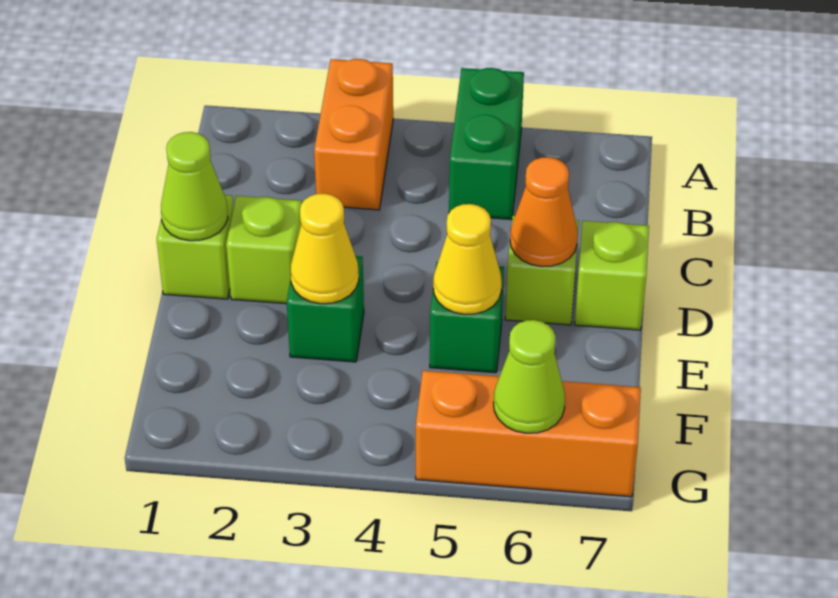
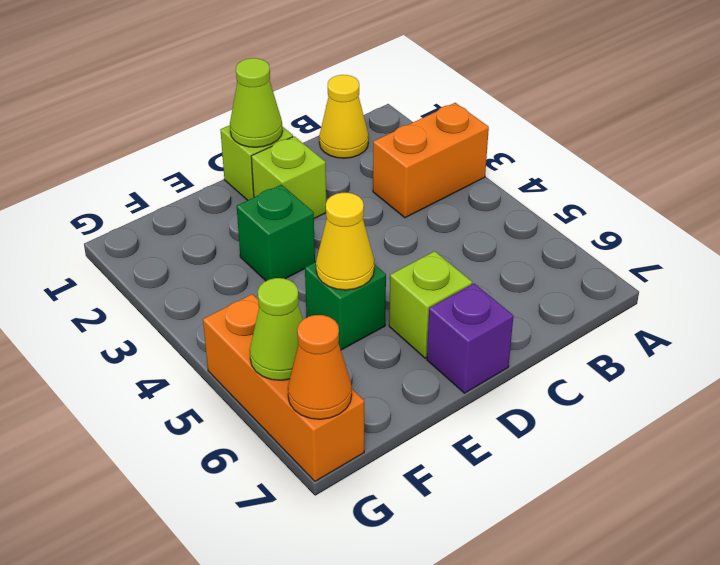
green 1x2 brick [449,68,524,219] -> none
orange 1x1 cone [510,157,578,267] -> orange 1x1 cone moved to [288,315,352,419]
lime 1x1 brick [575,221,649,330] -> purple 1x1 brick [427,284,513,393]
yellow 1x1 cone [291,194,359,304] -> yellow 1x1 cone moved to [319,75,368,158]

